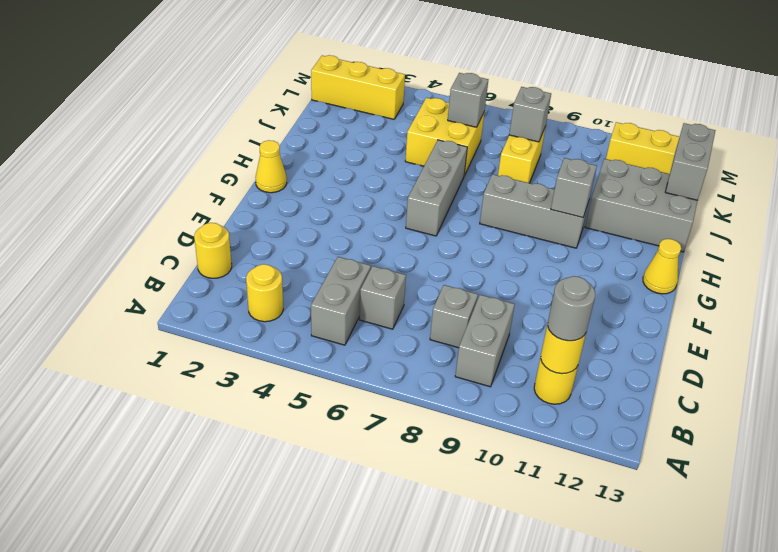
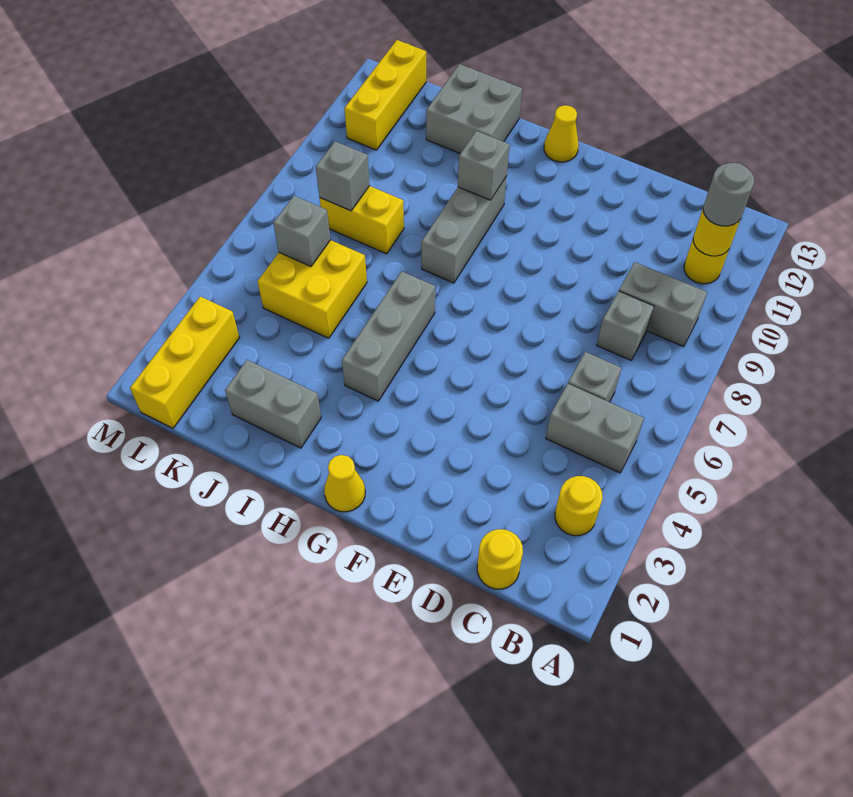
grey 1x3 brick [406,140,467,236] -> grey 1x3 brick turned to [342,271,435,401]
grey 2x3 brick [585,159,698,252] -> grey 2x2 brick [426,64,522,154]
grey 1x2 brick [665,123,715,200] -> grey 1x2 brick moved to [225,360,321,448]

